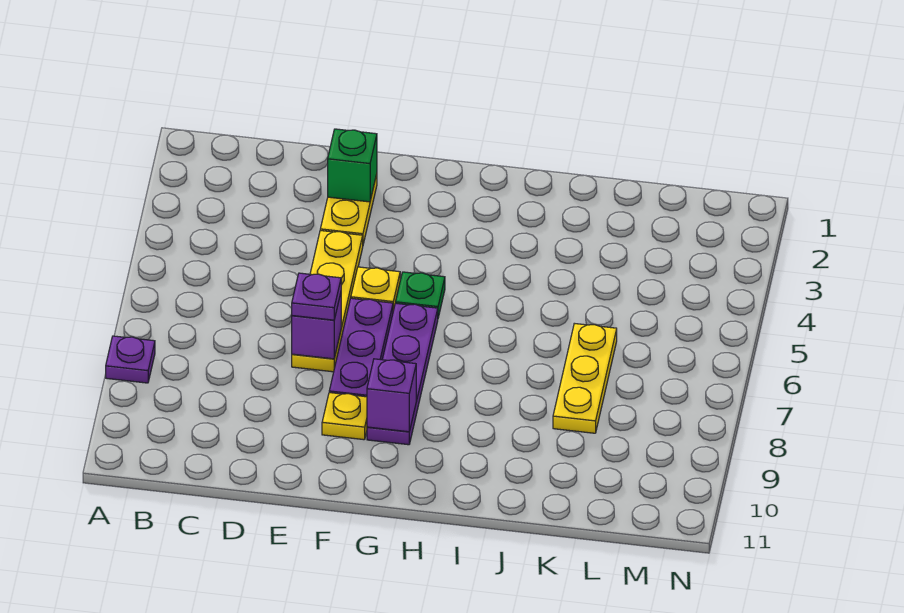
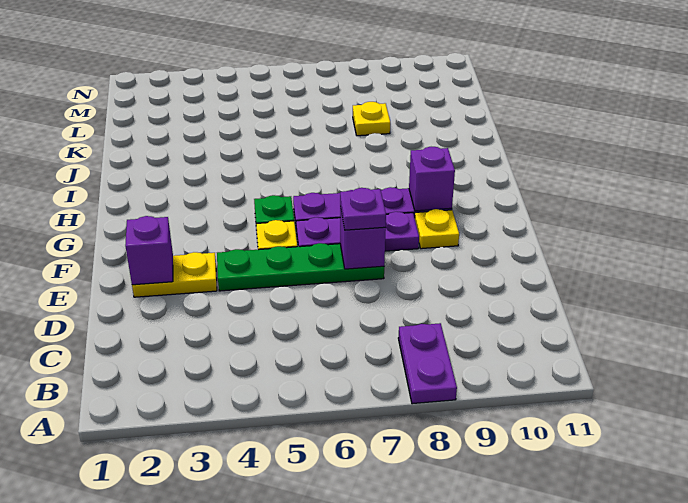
purple 1x1 plate [106,336,155,383] -> purple 1x2 plate [398,323,457,404]
green 1x1 brick [328,129,377,202] -> purple 1x1 brick [125,216,173,285]
yellow 1x4 plate [292,231,363,372] -> green 1x4 plate [217,243,384,291]
yellow 1x3 plate [553,323,617,433] -> yellow 1x1 plate [353,102,390,136]

